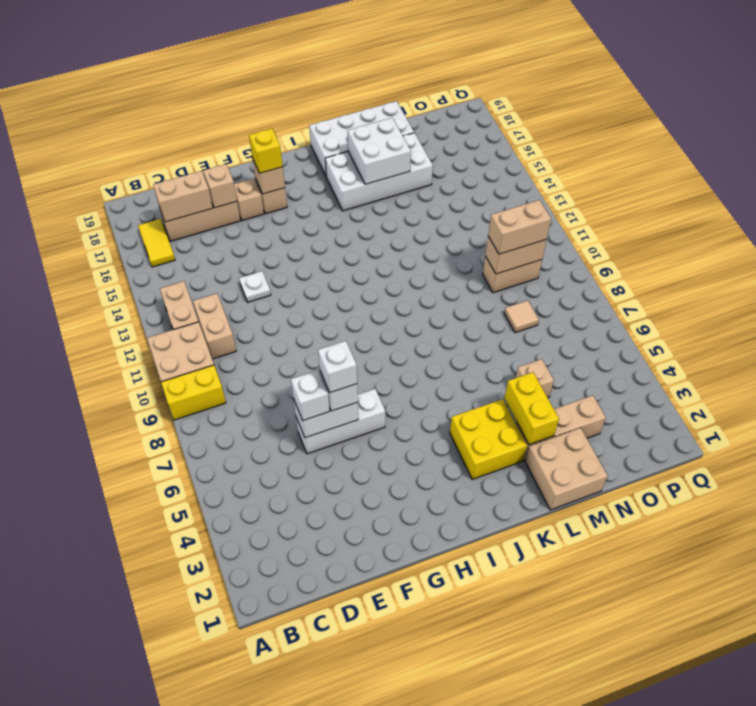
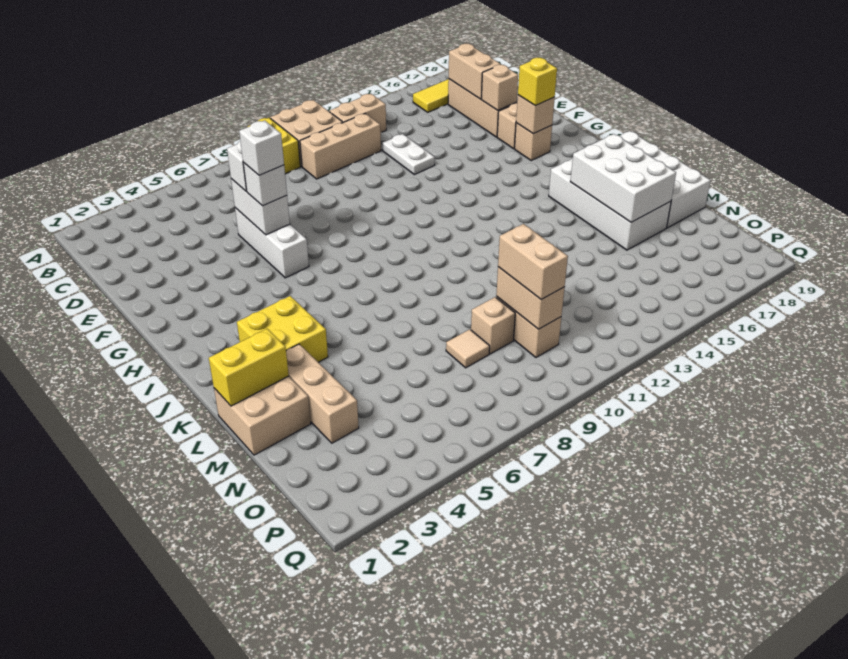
tan 1x2 brick [193,294,236,359] -> tan 1x3 brick [300,114,381,179]
white 1x1 plate [239,271,271,302] -> white 1x2 plate [383,134,435,175]
white 2x2 brick [347,118,411,184] -> white 2x3 brick [570,134,676,222]
yellow 1x2 brick [504,372,559,445] -> yellow 1x2 brick moved to [209,329,289,406]
tan 1x1 brick [516,359,554,398] -> tan 1x1 brick moved to [471,297,515,354]

